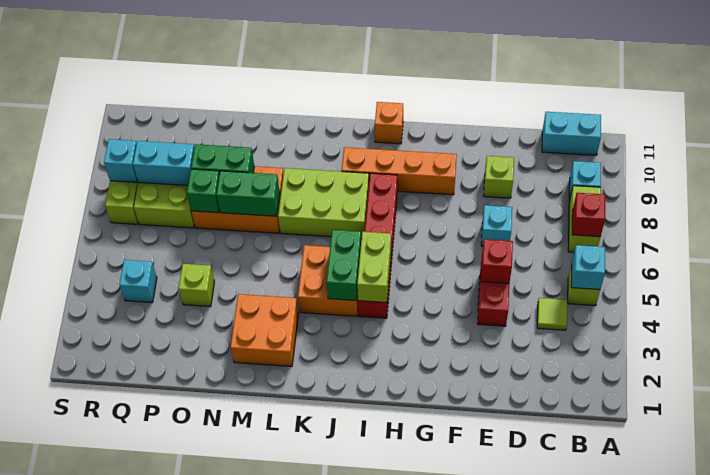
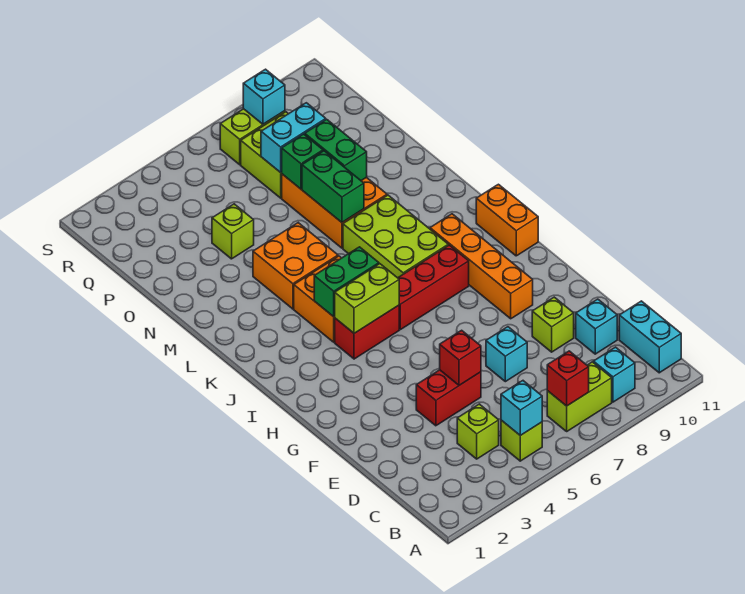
lime 1x1 tile [537,298,567,330] -> lime 1x1 brick [457,404,499,459]
orange 1x1 brick [375,102,403,144] -> orange 1x2 brick [476,184,538,256]
orange 2x2 brick [230,294,298,366] -> orange 2x2 brick moved to [253,223,338,309]
cyan 1x2 brick [133,141,194,186] -> cyan 1x2 brick turned to [261,103,326,173]
cyan 1x1 brick [119,260,157,303] -> cyan 1x1 brick moved to [576,299,617,354]

